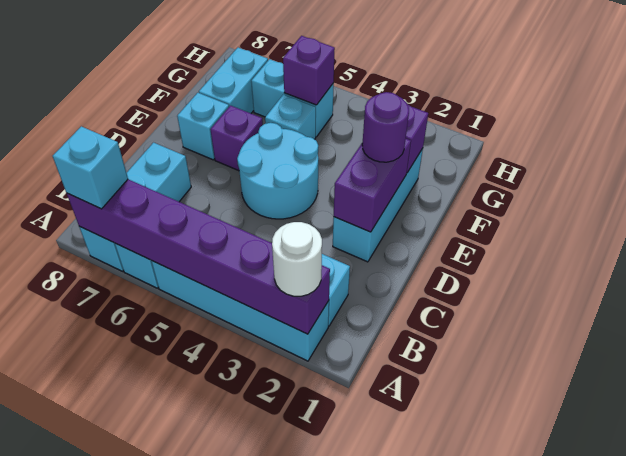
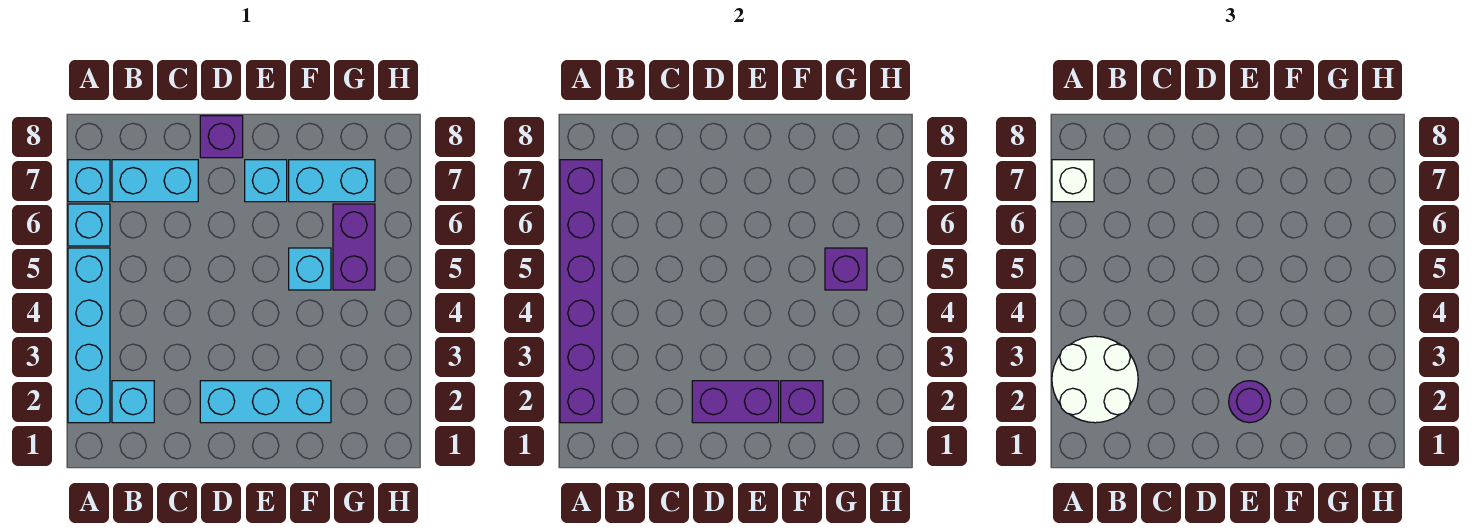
white 1x1 round brick [272,222,322,296] -> white 2x2 round brick [1052,336,1138,423]
cyan 1x1 brick [53,126,128,209] -> white 1x1 brick [1052,160,1094,202]
cyan 2x2 round brick [237,123,318,219] -> none
purple 1x1 brick [210,106,263,171] -> purple 1x1 brick moved to [200,116,243,158]
cyan 1x2 brick [251,59,334,137] -> purple 1x2 brick [333,204,375,290]

